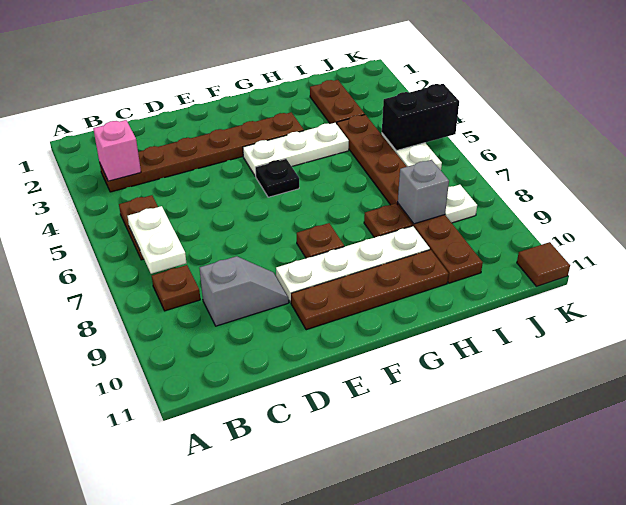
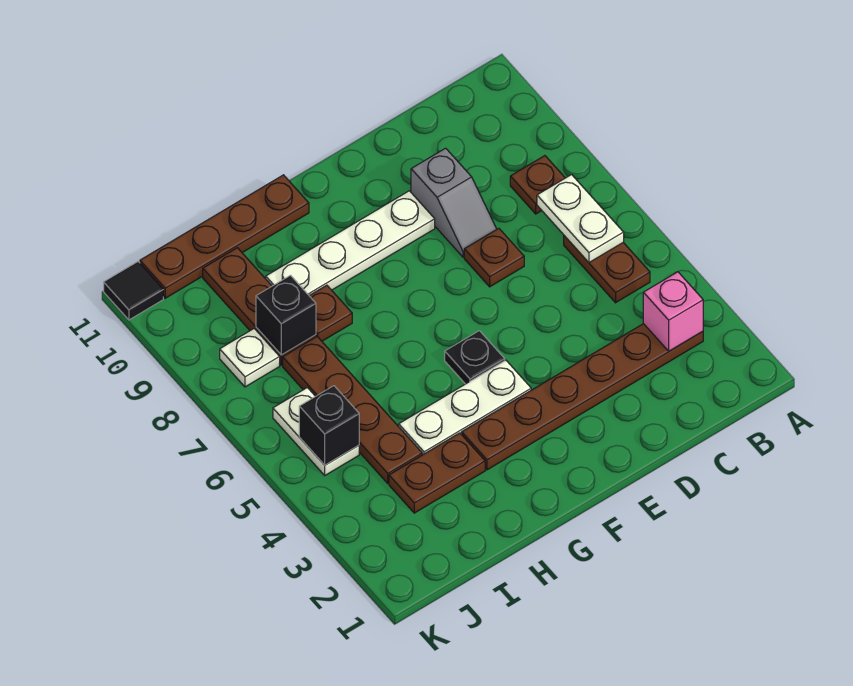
grey 1x2 slope [200,256,289,326] -> grey 1x2 slope turned to [411,148,497,257]
brown 1x4 plate [291,250,449,330] -> brown 1x4 plate moved to [140,175,309,298]
brown 1x1 plate [297,223,344,258] -> brown 1x1 plate moved to [464,228,524,287]
brown 1x2 plate [310,80,365,124] -> brown 1x2 plate turned to [389,433,485,513]
grey 1x1 brick [398,160,449,224] -> black 1x1 brick [256,275,316,355]
black 1x2 brick [382,84,459,151] -> black 1x1 brick [299,386,359,465]
brown 1x1 tile [517,242,570,286] -> black 1x1 tile [104,262,163,320]

